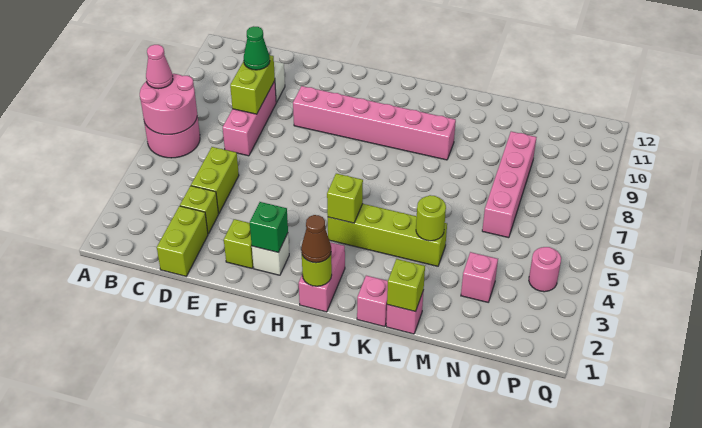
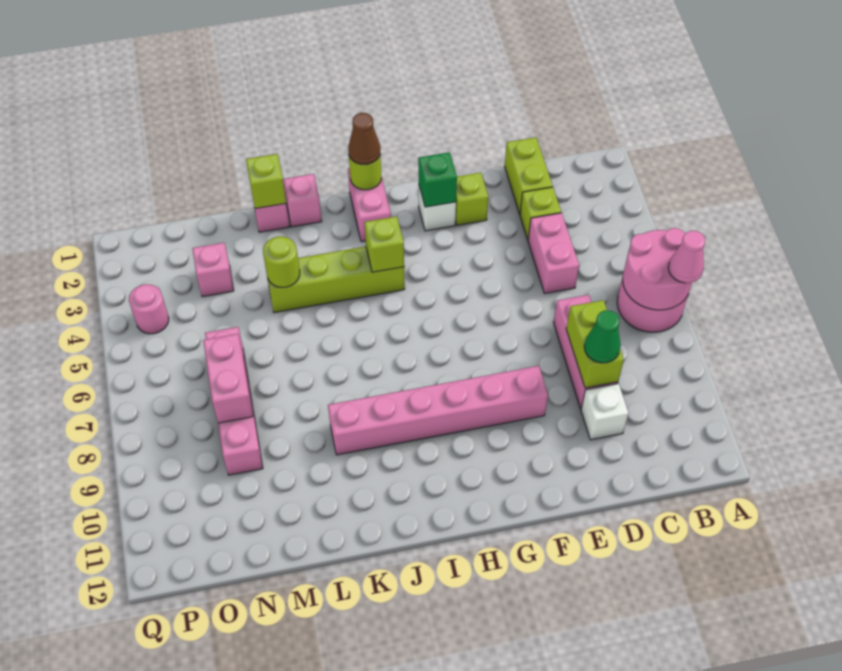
lime 1x2 brick [191,147,239,214] -> pink 1x2 brick [528,213,579,293]
none -> pink 1x2 brick [203,334,253,423]

